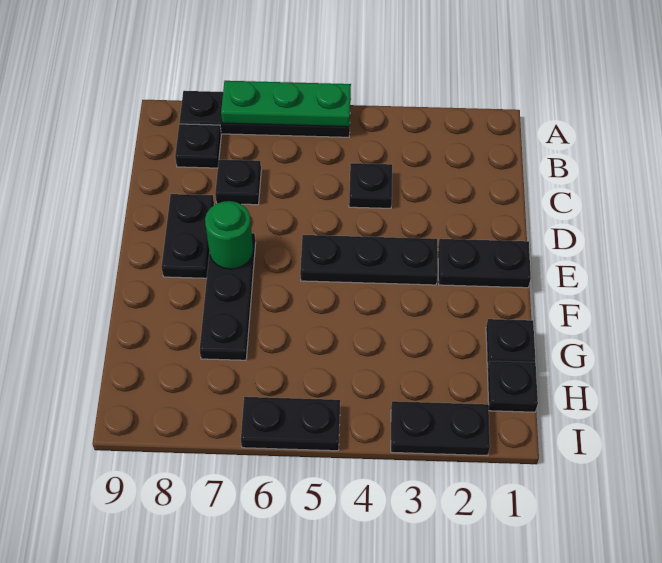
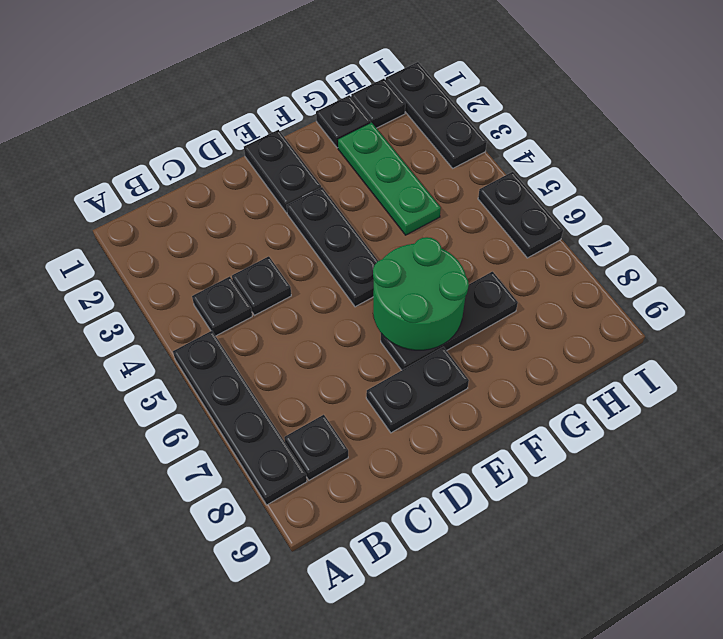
green 1x3 plate [221,81,351,127] -> green 1x3 plate moved to [338,123,441,235]
black 1x1 plate [215,160,261,205] -> black 1x1 plate moved to [192,277,252,336]
green 1x1 round brick [205,201,253,269] -> green 2x2 round brick [373,237,469,350]
black 1x2 plate [391,401,490,456] -> black 1x3 plate [386,62,487,168]

